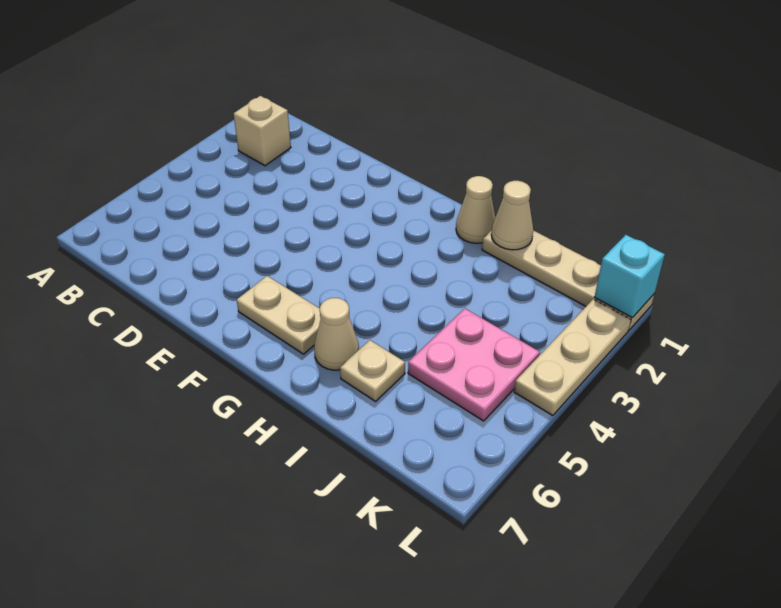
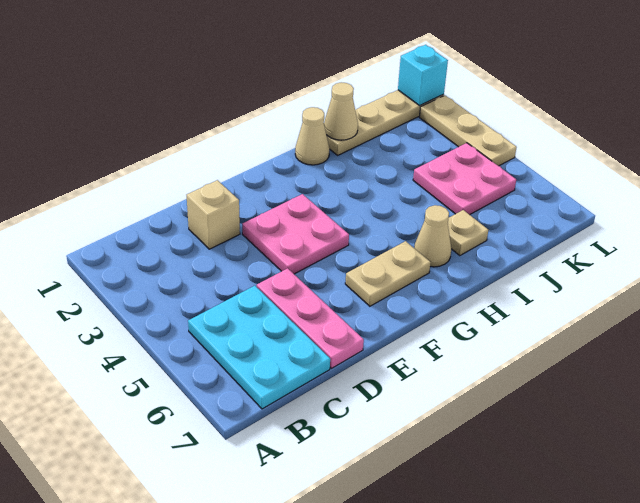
tan 1x1 brick [234,96,291,166] -> tan 1x1 brick moved to [187,180,240,249]
none -> cyan 2x3 plate [188,286,330,409]
none -> pink 1x3 plate [257,268,364,368]
none -> pink 2x2 plate [242,194,349,274]

